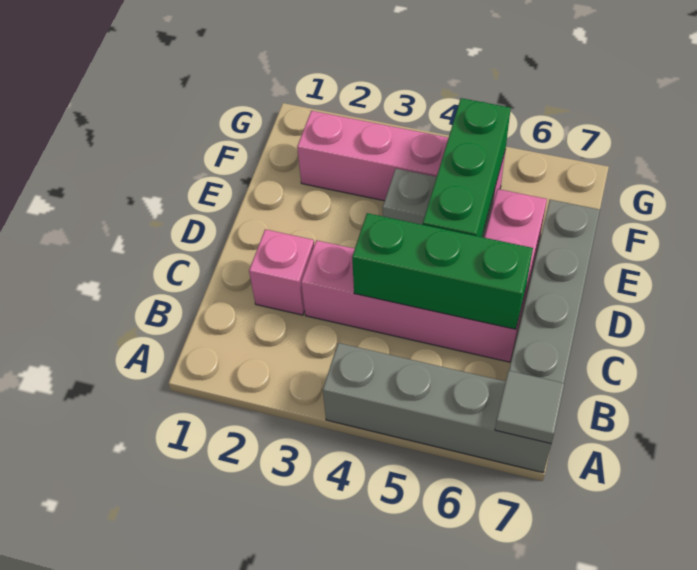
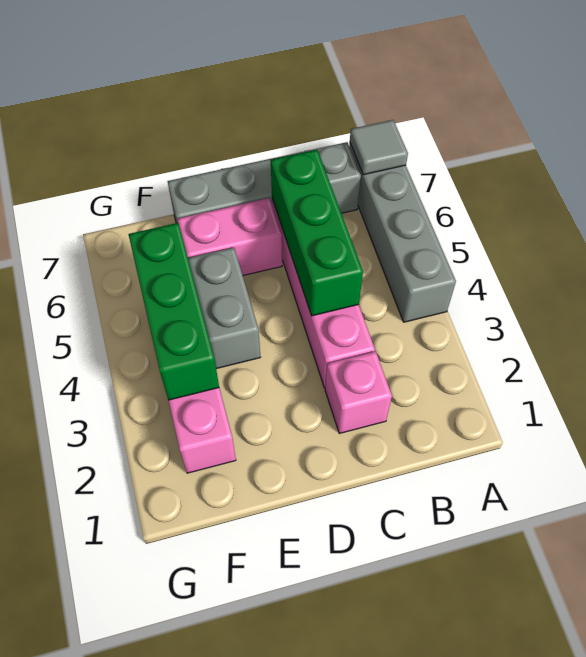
green 1x3 brick [423,98,511,237] -> green 1x3 brick turned to [128,223,219,400]

